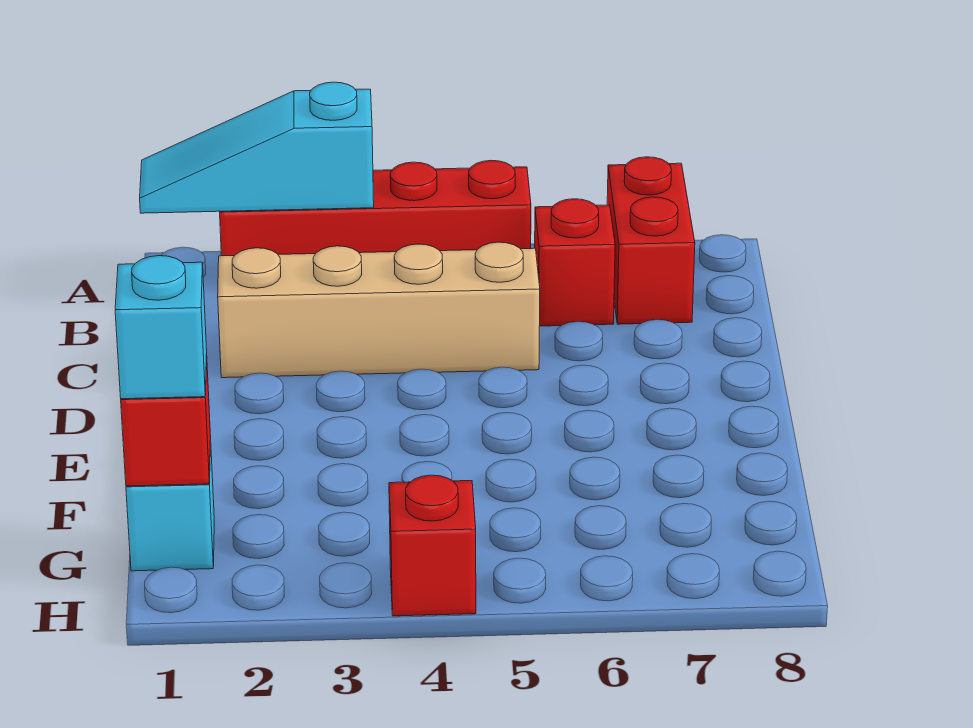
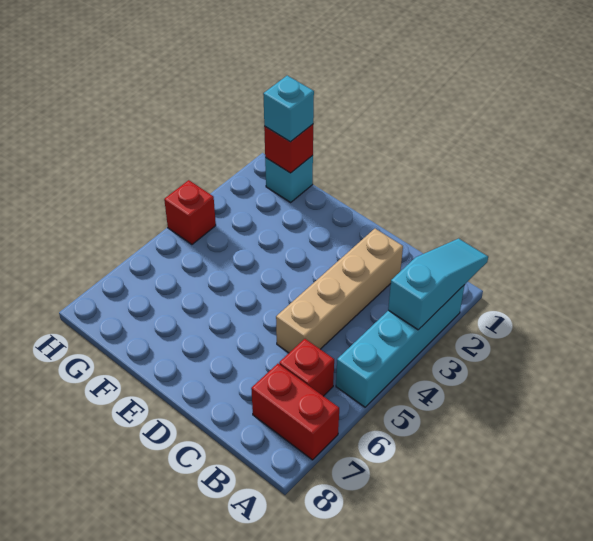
red 1x4 brick [220,161,531,256] -> cyan 1x4 brick [336,286,464,407]

